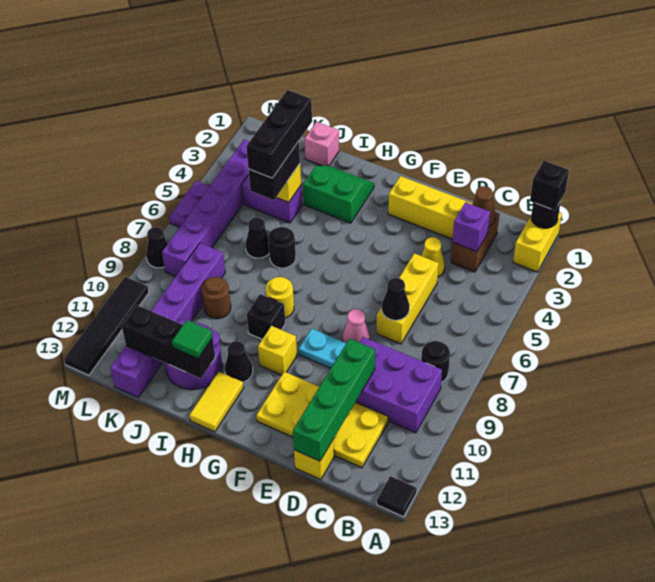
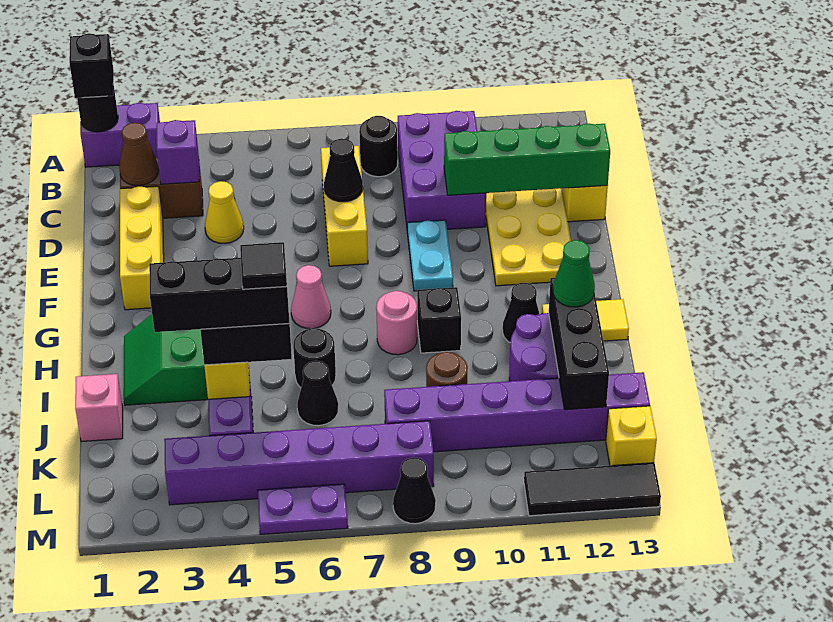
yellow 1x2 brick [513,213,562,272] -> purple 1x2 brick [80,103,160,167]
black 1x1 tile [377,476,417,517] -> black 1x1 tile moved to [240,242,287,289]
yellow 1x3 brick [377,253,439,344] -> yellow 1x3 brick turned to [321,146,368,266]
pink 1x1 cone [343,309,370,343] -> pink 1x1 cone moved to [291,265,331,329]
yellow 1x1 brick [258,326,297,375] -> yellow 1x1 brick moved to [606,406,657,466]
yellow 1x1 round brick [266,277,294,318] -> pink 1x1 round brick [376,291,417,355]
green 1x1 tile [172,320,213,359] -> green 1x1 cone [553,240,595,307]
black 1x4 tile [64,277,149,375] -> black 1x3 tile [524,463,661,516]

